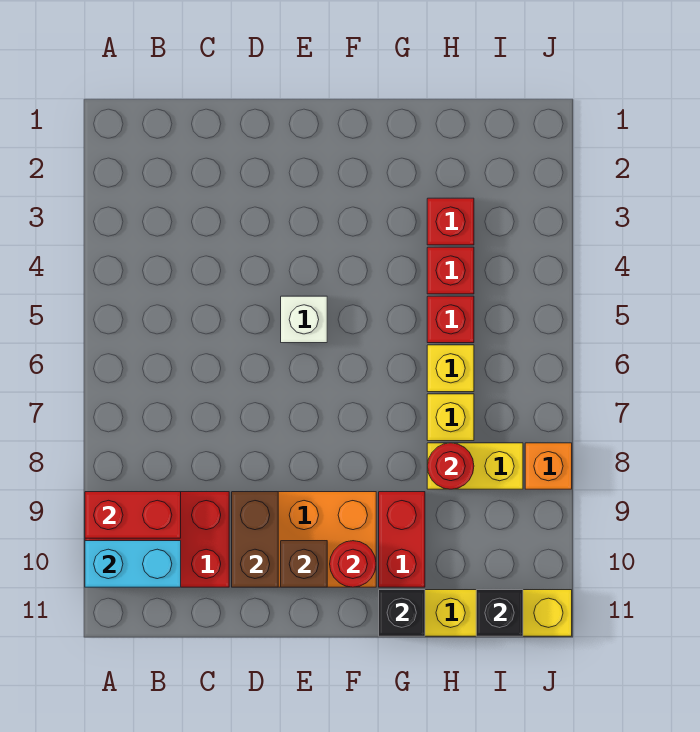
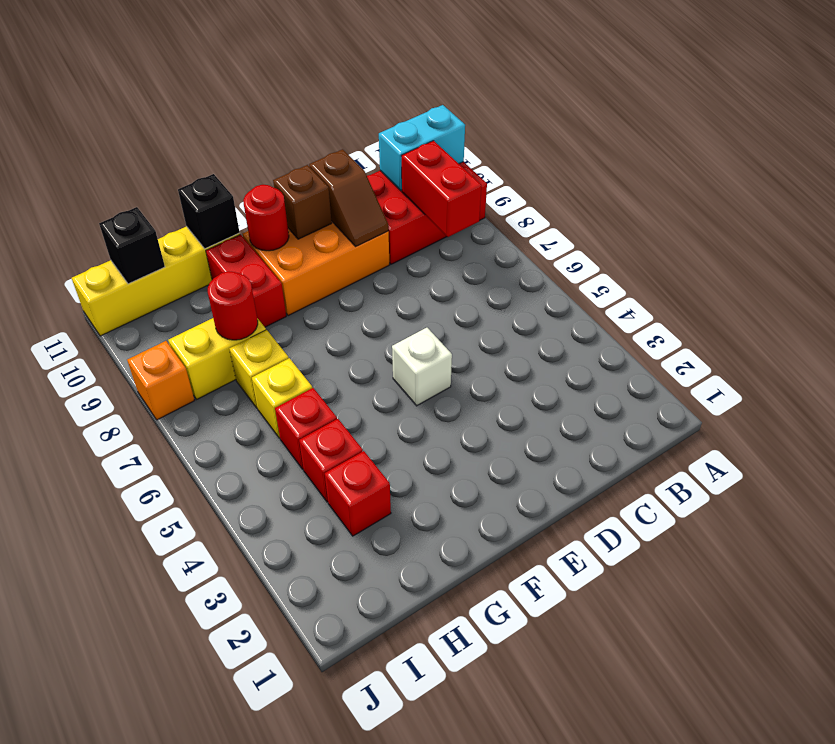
red 1x2 brick [85,492,181,538] -> red 1x2 brick turned to [402,141,481,237]
brown 1x2 brick [232,492,278,587] -> brown 1x2 slope [309,149,388,247]

